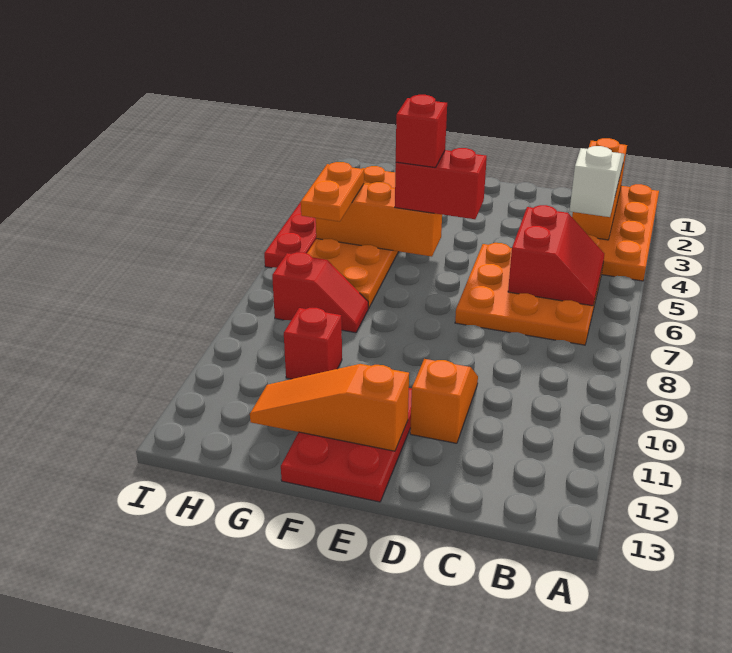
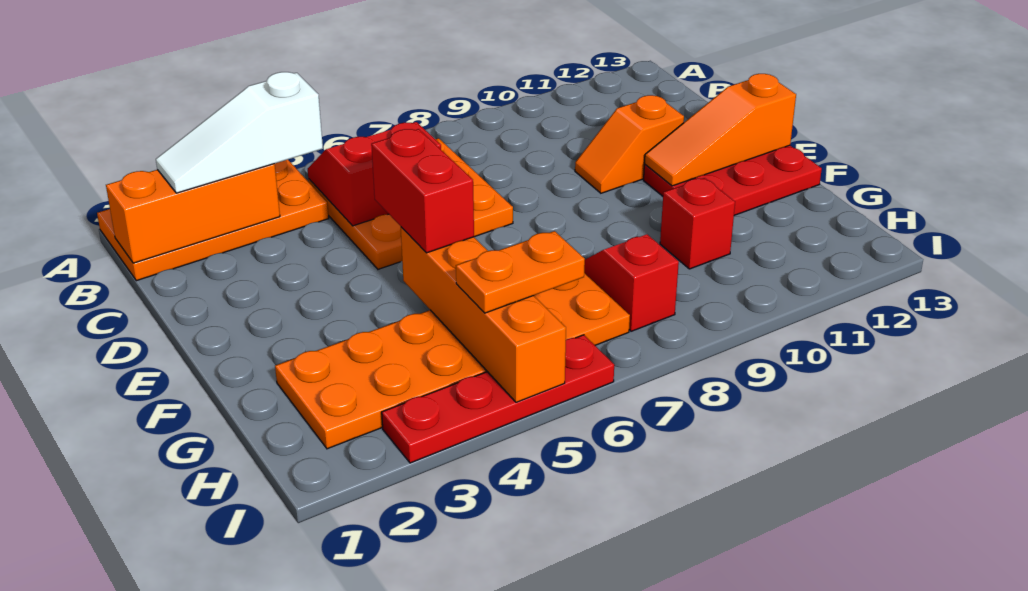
orange 1x3 slope [250,364,409,451] -> orange 1x3 slope turned to [644,74,796,186]
orange 1x3 brick [316,182,442,257] -> orange 1x4 brick [401,227,566,402]
red 1x1 brick [396,95,447,168] -> none

